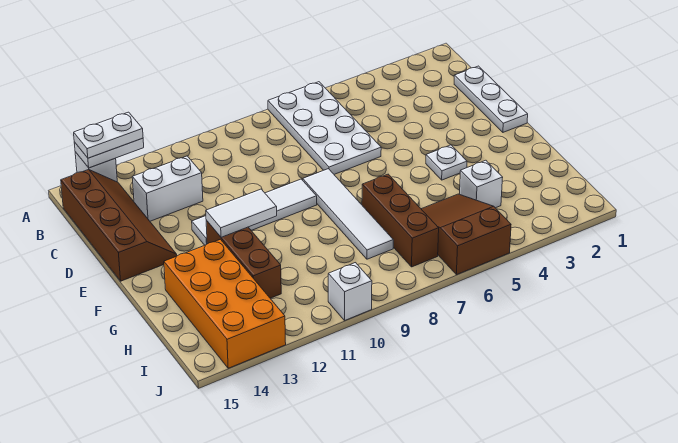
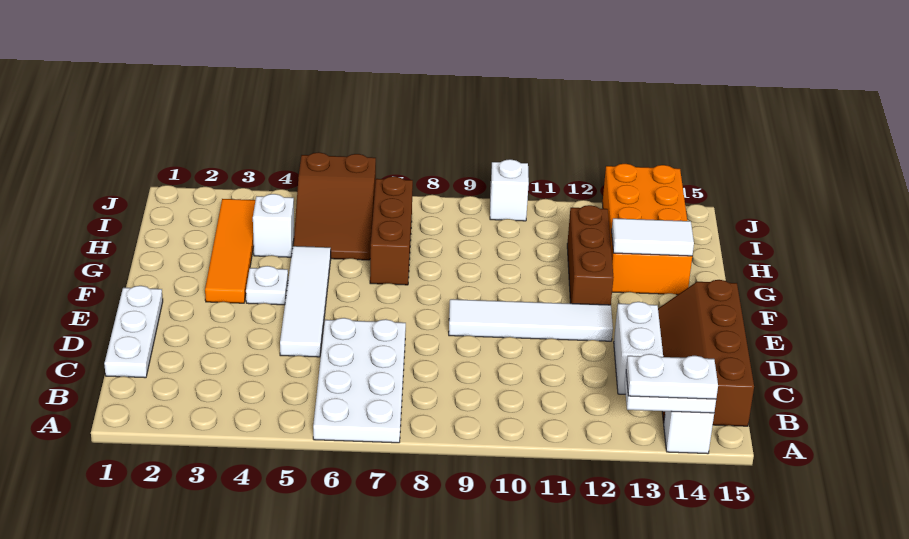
white 1x2 brick [132,156,203,221] -> white 1x2 brick turned to [614,302,663,394]
white 1x4 tile [303,169,393,259] -> white 1x4 tile moved to [280,246,331,357]
none -> orange 1x4 tile [205,199,256,303]
white 1x2 tile [206,189,277,237] -> white 1x2 tile moved to [612,218,694,256]

